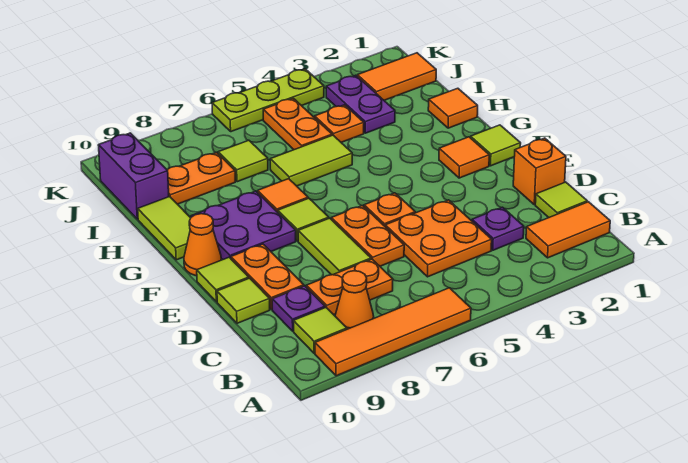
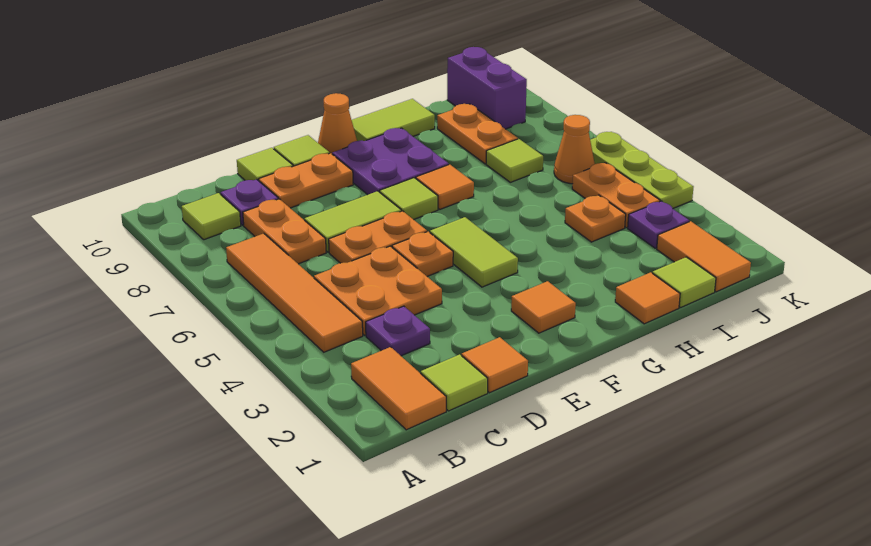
orange 1x4 tile [315,288,471,376] -> orange 1x4 tile moved to [226,233,363,352]
orange 1x1 cone [335,271,374,329] -> orange 1x1 cone moved to [554,115,595,184]
orange 1x1 brick [513,138,566,205] -> orange 1x1 tile [462,337,528,393]
lime 1x1 tile [470,125,521,166] -> lime 1x1 tile moved to [652,257,716,308]
lime 1x2 tile [270,135,352,186] -> lime 1x2 tile moved to [430,217,518,287]
purple 1x2 plate [326,75,395,133] -> purple 1x1 plate [628,201,689,248]
orange 1x2 plate [263,98,332,150] -> orange 1x2 plate turned to [572,163,660,228]
purple 1x2 brick [98,133,169,219] -> purple 1x2 brick turned to [447,47,527,129]

